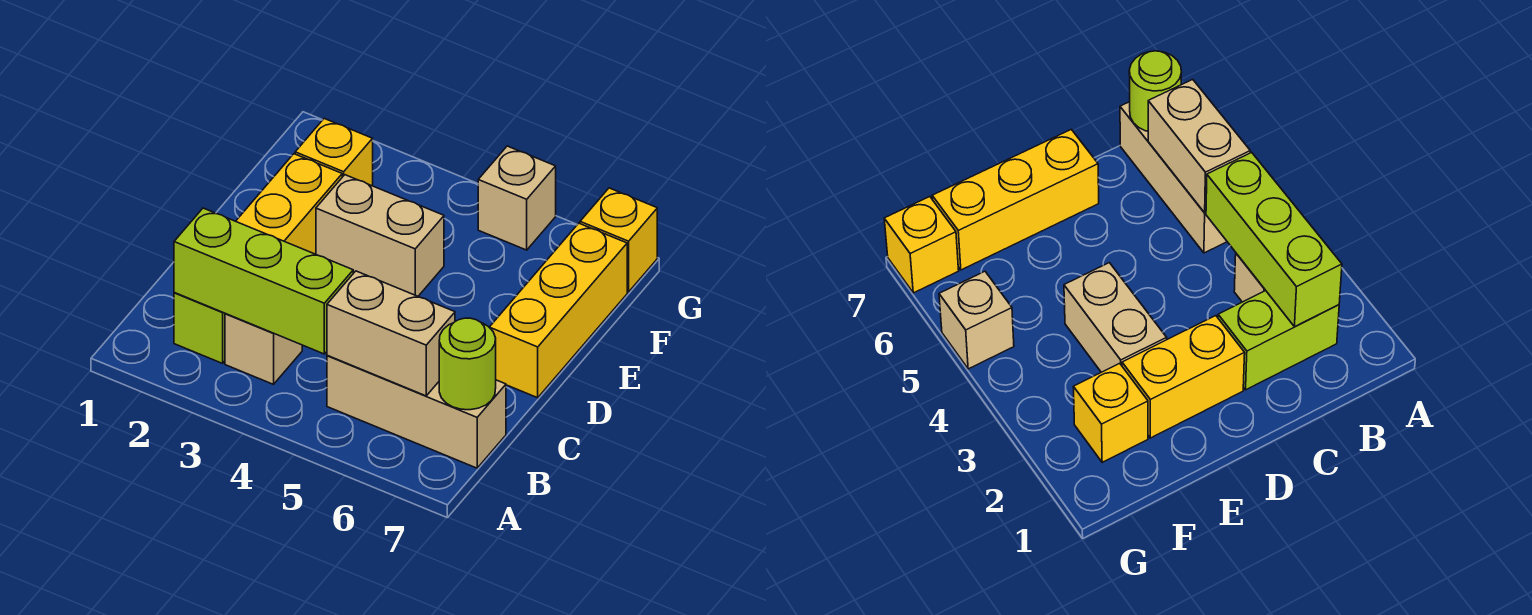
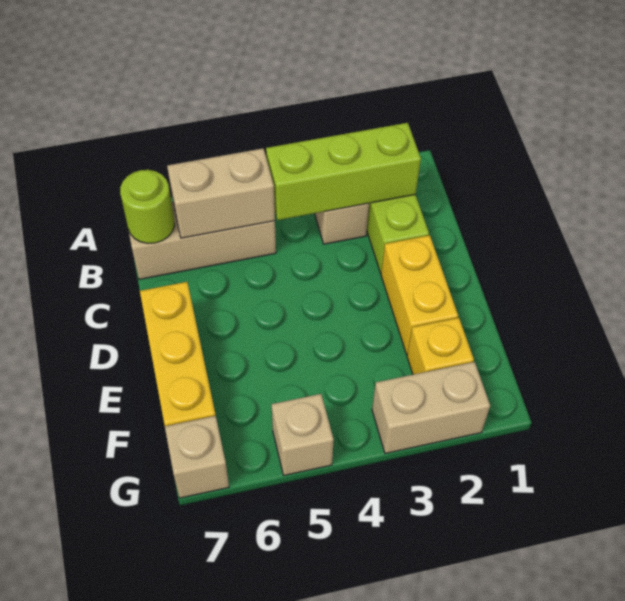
tan 1x2 brick [316,175,444,296] -> tan 1x2 brick moved to [372,362,490,453]
yellow 1x1 brick [580,188,657,292] -> tan 1x1 brick [165,416,229,498]

